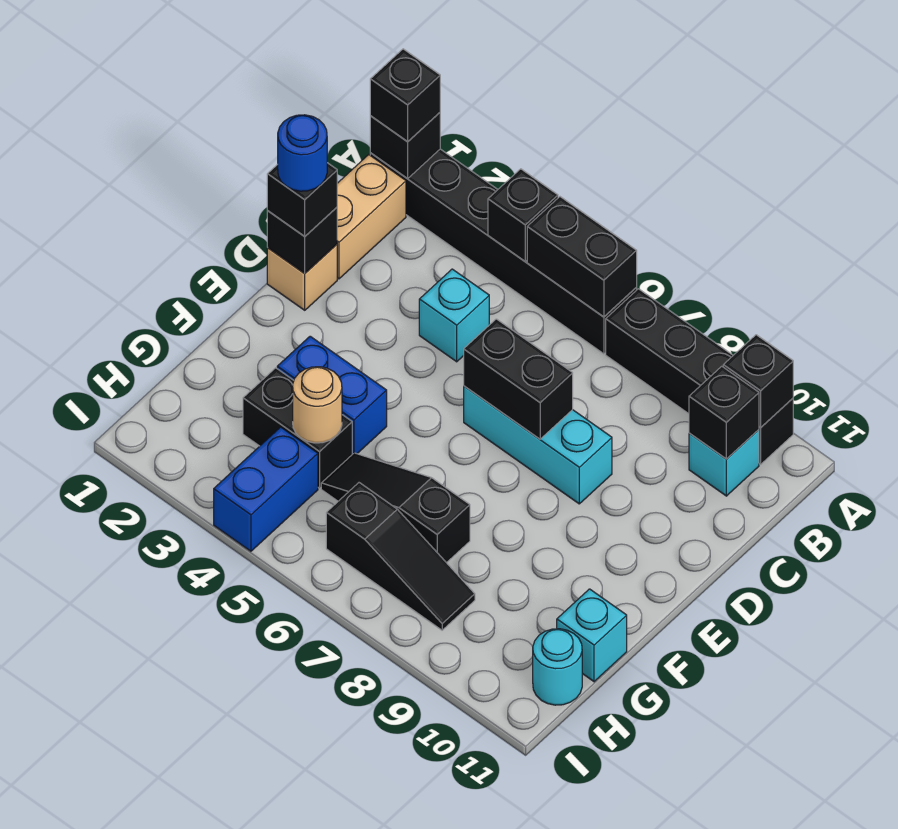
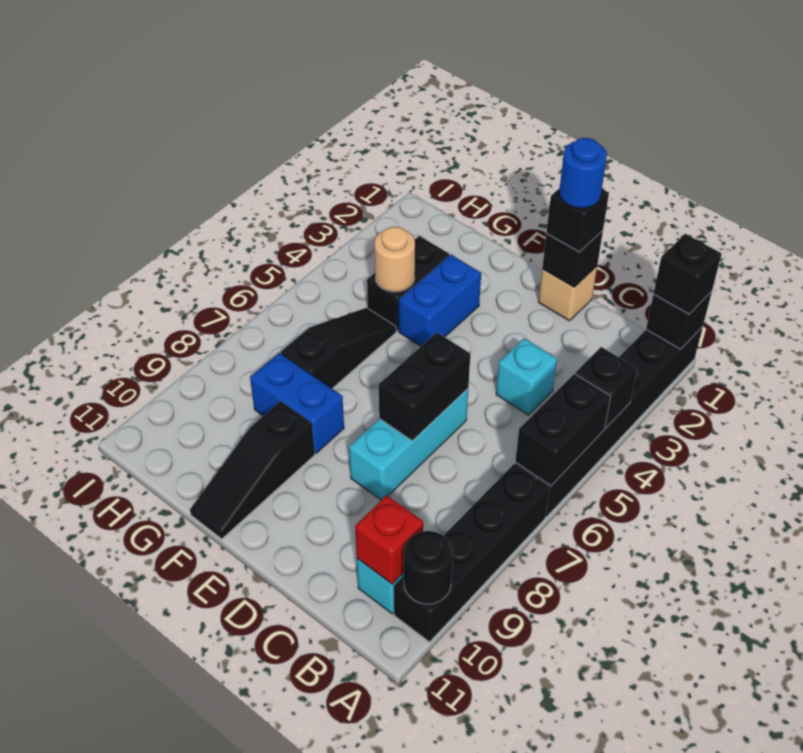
black 1x1 brick [723,335,793,427] -> black 1x1 round brick [404,531,453,604]
tan 1x2 brick [337,155,406,279] -> none
black 1x1 brick [689,366,759,459] -> red 1x1 brick [355,495,423,584]
cyan 1x1 brick [557,589,627,682] -> none
blue 1x2 brick [214,427,318,551] -> blue 1x2 brick moved to [250,353,344,453]
black 1x3 slope [326,483,475,630] -> black 1x3 slope moved to [190,401,315,539]
cyan 1x1 round brick [533,629,582,705] -> none

